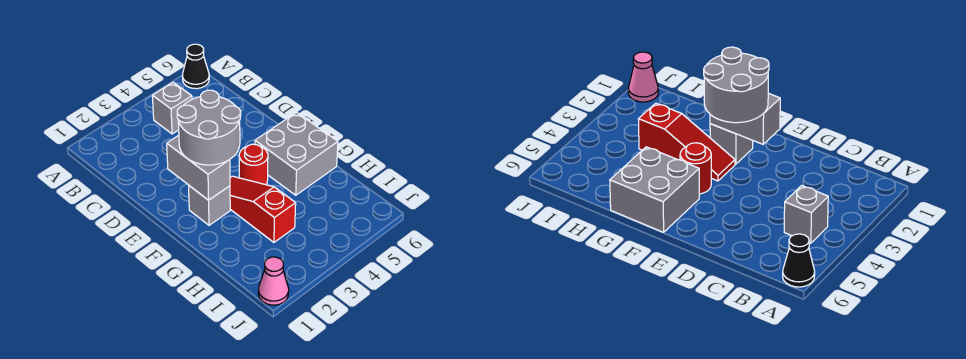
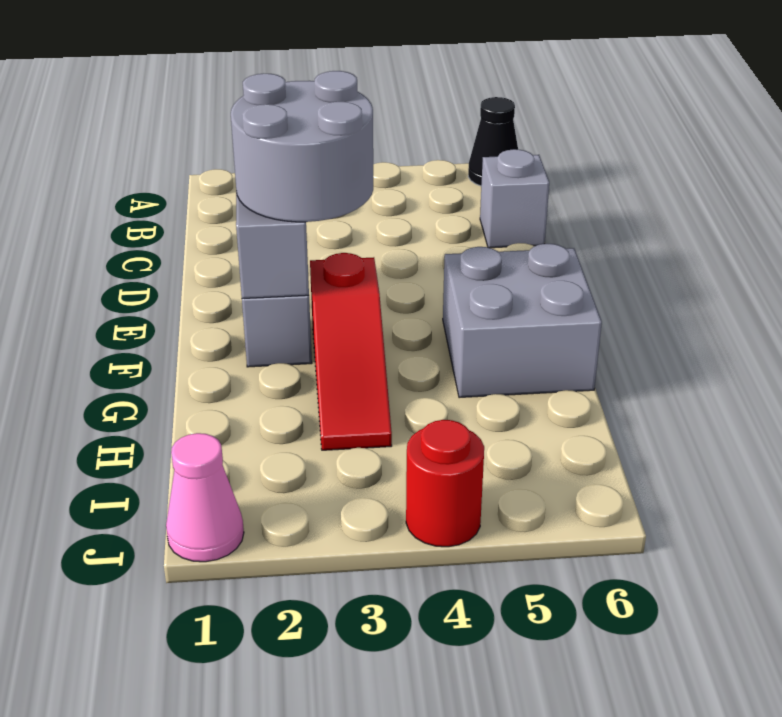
grey 1x1 brick [152,82,192,134] -> grey 1x1 brick moved to [480,149,549,248]
red 1x3 slope [230,176,296,242] -> red 1x3 slope turned to [310,253,392,450]
red 1x1 round brick [239,144,268,185] -> red 1x1 round brick moved to [406,420,484,547]

